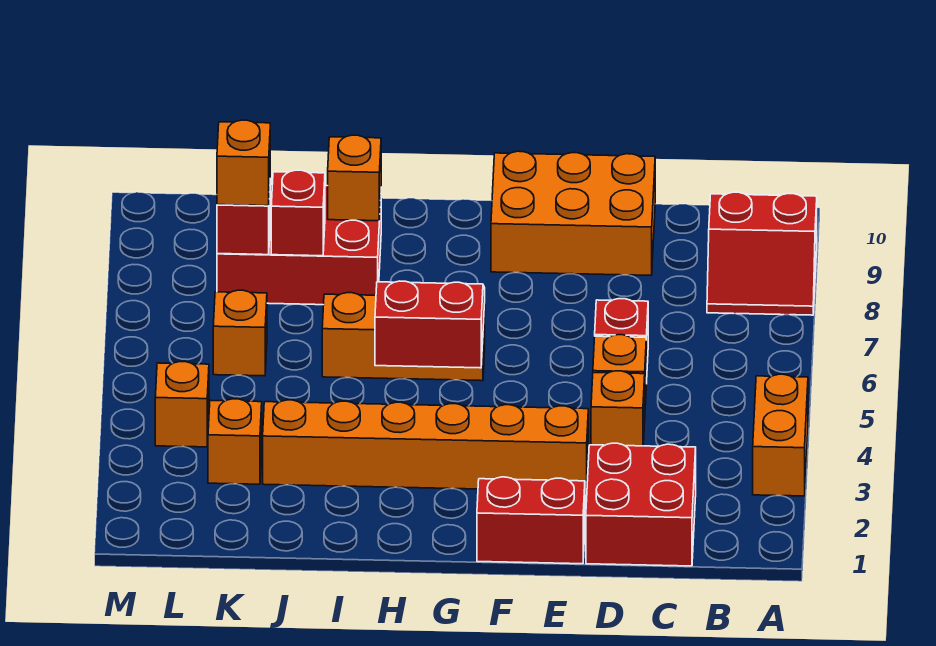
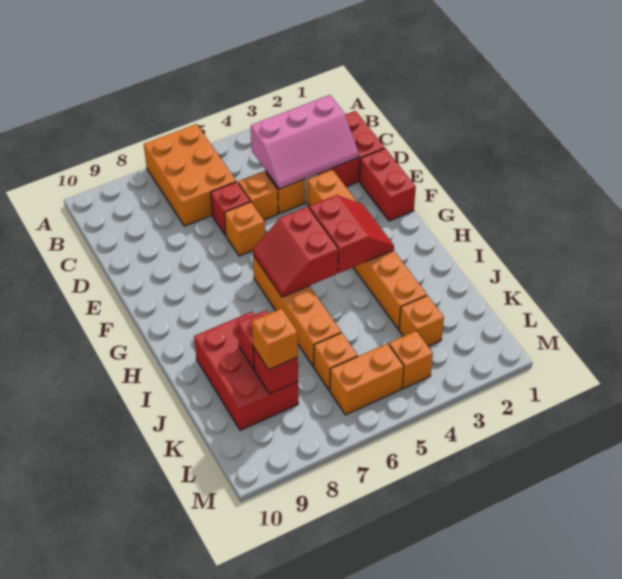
orange 1x2 brick [753,374,808,496] -> orange 1x2 brick moved to [330,344,404,415]
red 2x2 slope [707,192,817,315] -> red 2x2 slope moved to [309,195,394,273]
none -> pink 2x3 slope [251,95,359,189]
orange 2x3 brick [491,151,655,275] -> orange 2x3 brick moved to [144,124,236,226]
orange 1x3 brick [322,293,485,381] -> orange 1x4 brick [253,255,341,367]
orange 1x1 brick [328,135,381,221] -> orange 1x1 brick moved to [224,202,265,256]

